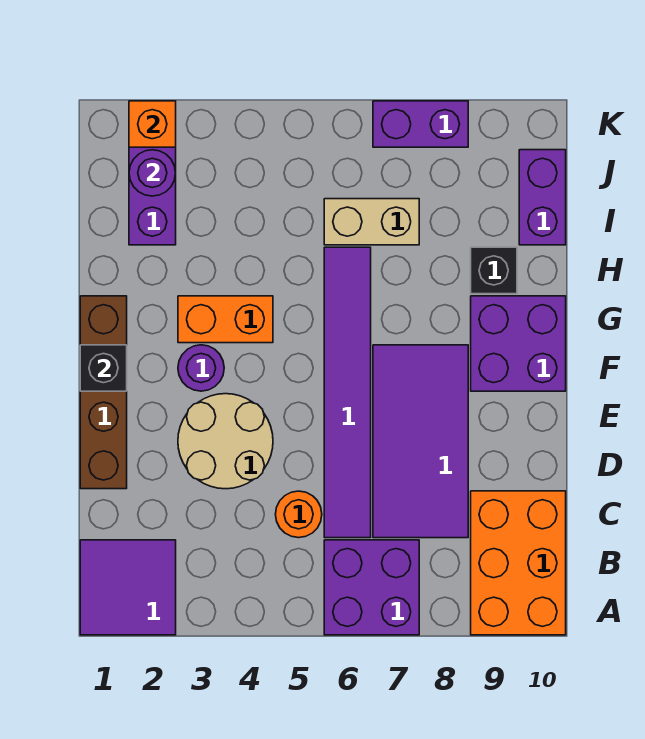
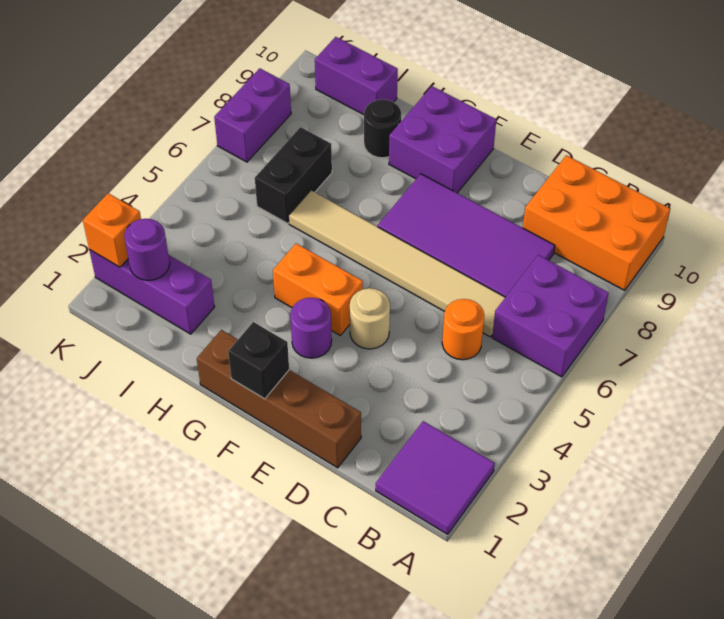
purple 1x6 tile [324,247,371,538] -> tan 1x6 tile [289,190,505,337]
tan 2x2 round brick [178,394,273,489] -> tan 1x1 round brick [350,288,390,349]
orange 1x2 brick [178,296,273,343] -> orange 1x2 brick turned to [273,244,363,336]
black 1x1 brick [471,247,517,294] -> black 1x1 round brick [364,99,401,158]
tan 1x2 brick [324,199,419,245] -> black 1x2 brick [255,127,332,223]

